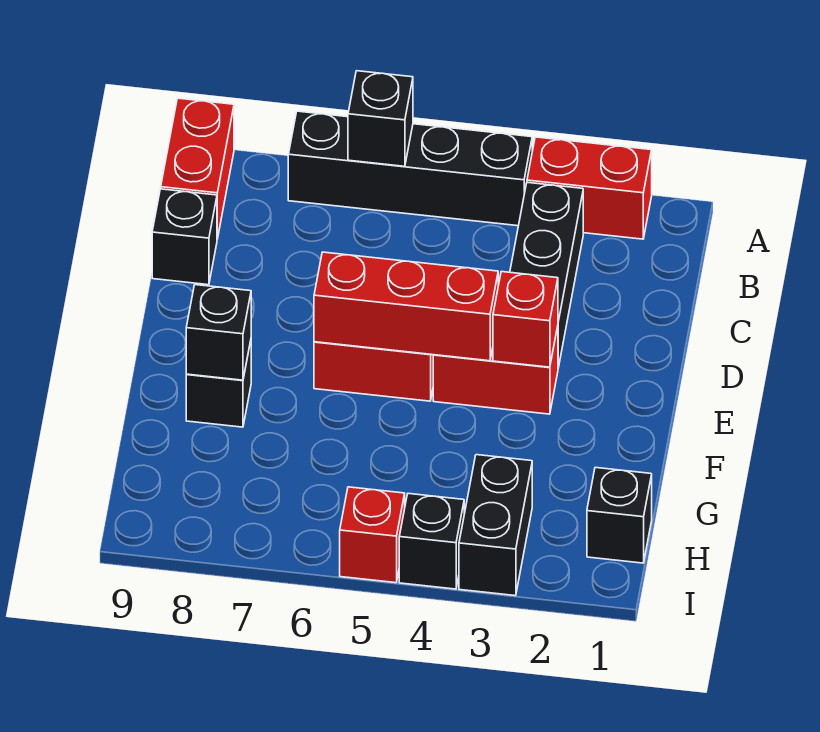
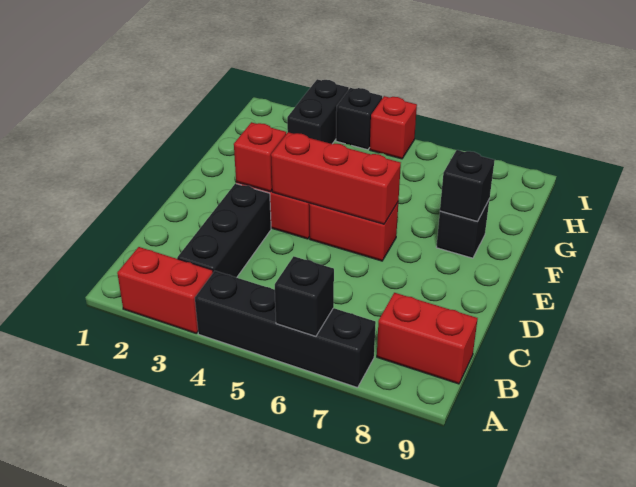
red 1x2 brick [161,98,234,239] -> red 1x2 brick turned to [377,293,478,384]
black 1x1 brick [152,189,217,285] -> none
black 1x1 brick [587,467,652,563] -> none

